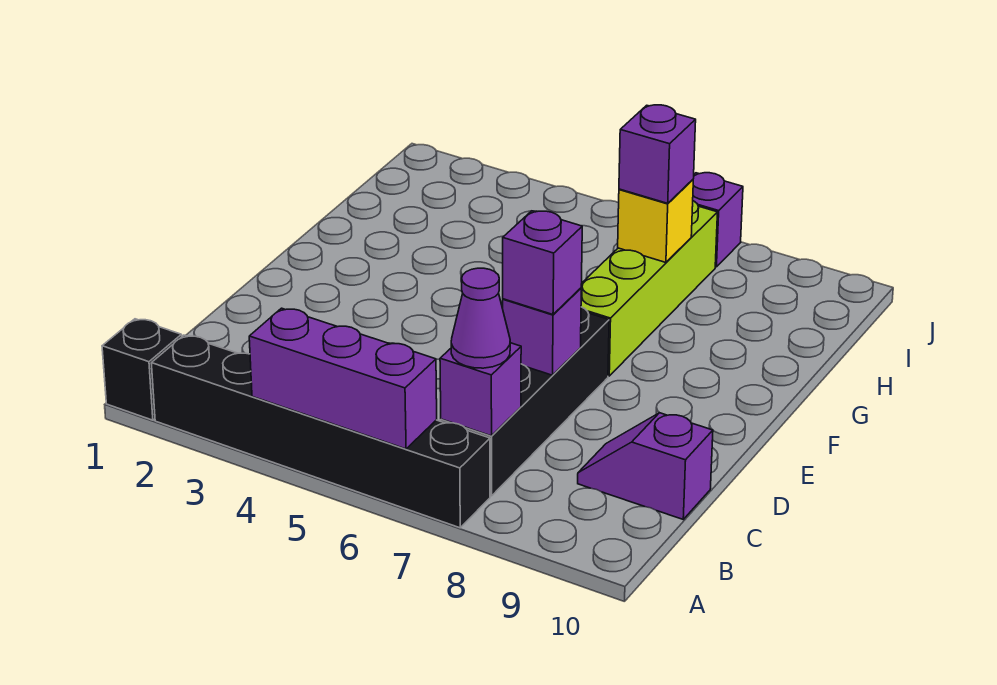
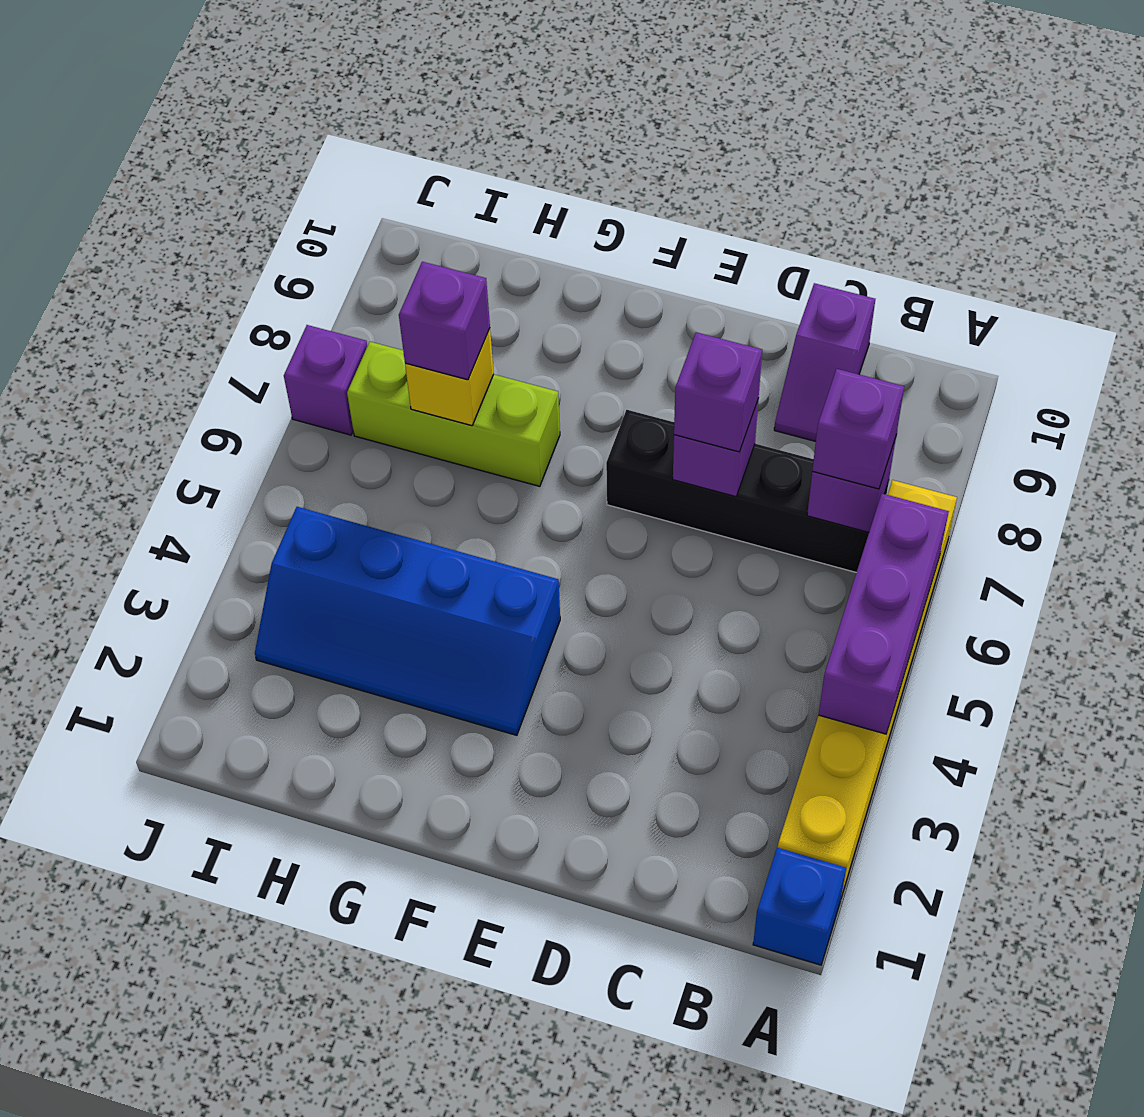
black 1x1 brick [102,319,182,420] -> blue 1x1 brick [753,848,846,965]
black 1x6 brick [151,335,490,528] -> yellow 1x6 brick [778,480,957,897]
purple 1x1 cone [451,268,510,368] -> purple 1x1 brick [812,369,904,489]
none -> blue 2x4 slope [255,507,560,735]
lime 1x4 brick [581,201,718,376] -> lime 1x3 brick [347,342,560,486]

